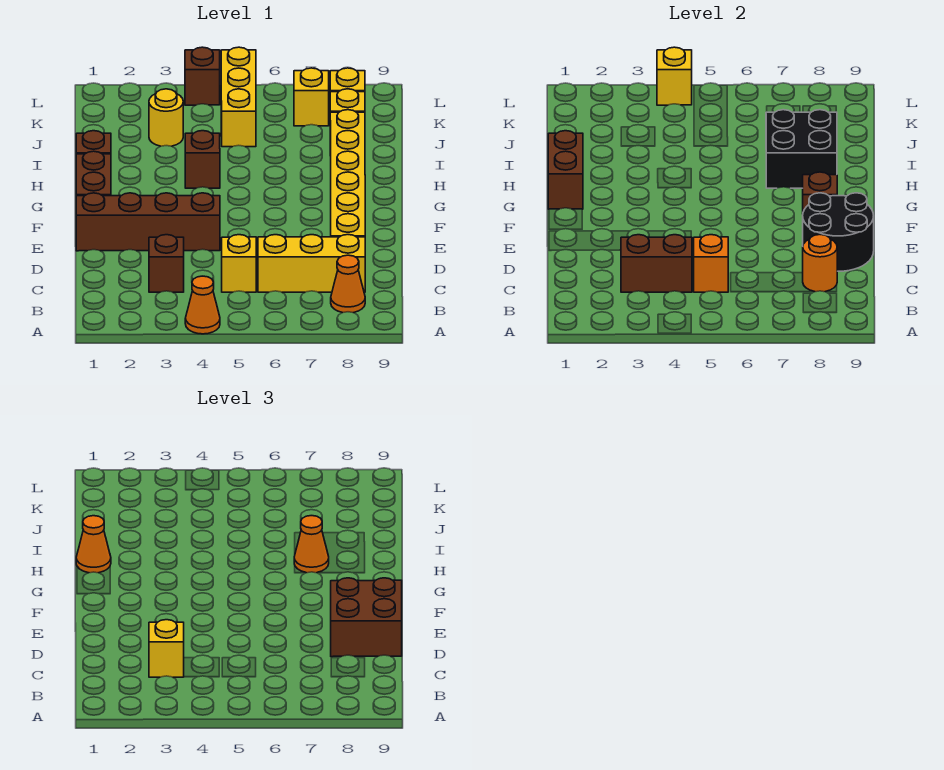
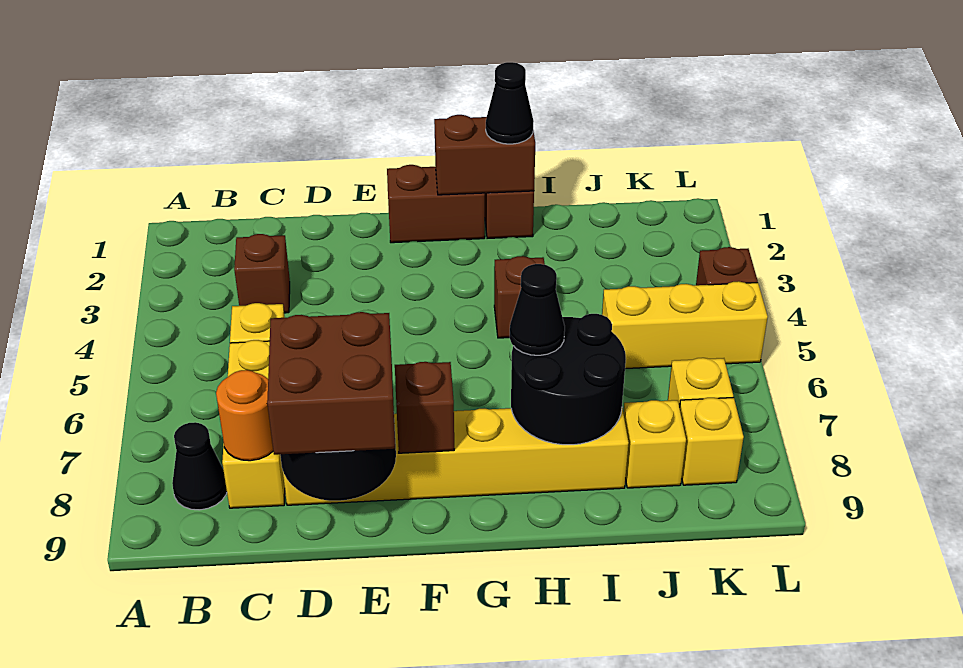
orange 1x1 cone [185,276,220,334] -> none
orange 1x1 cone [331,255,365,313] -> black 1x1 cone [172,422,227,510]
brown 1x2 brick [621,235,692,292] -> none
yellow 1x1 brick [149,620,184,677] -> none
orange 1x1 brick [694,235,728,292] -> none
brown 1x4 brick [76,193,220,251] -> none
orange 1x1 cone [76,516,111,573] -> black 1x1 cone [486,62,534,144]
black 2x2 brick [766,110,837,188] -> black 2x2 round brick [511,314,626,445]
orange 1x1 cone [294,516,329,573] -> black 1x1 cone [510,264,565,355]
yellow 1x1 round brick [149,89,183,146] -> none
yellow 1x1 brick [657,47,692,105] -> none

